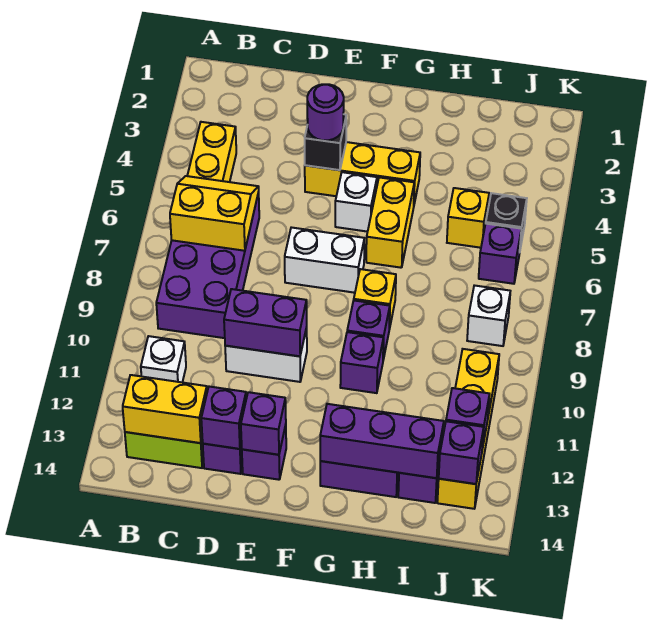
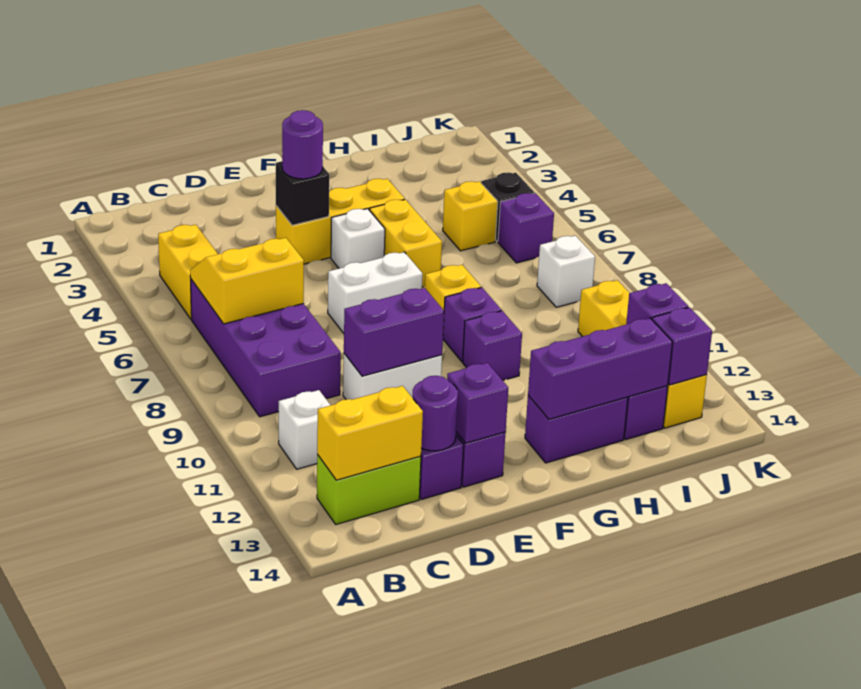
purple 1x1 brick [201,387,246,449] -> purple 1x1 round brick [413,376,458,451]

